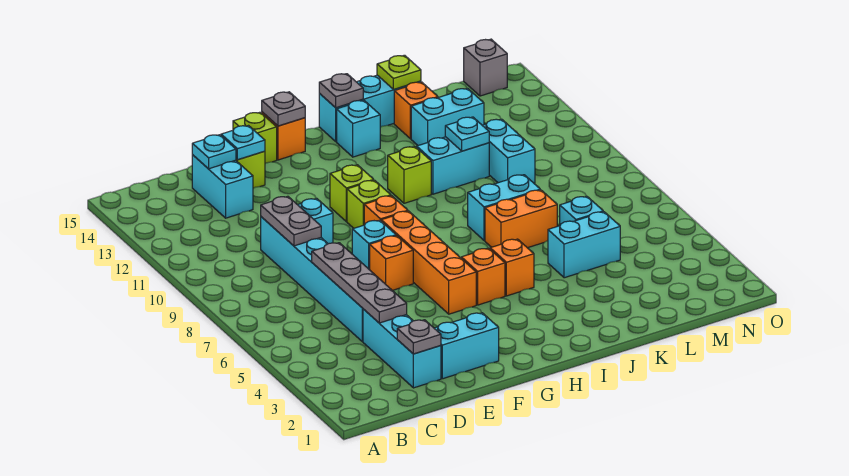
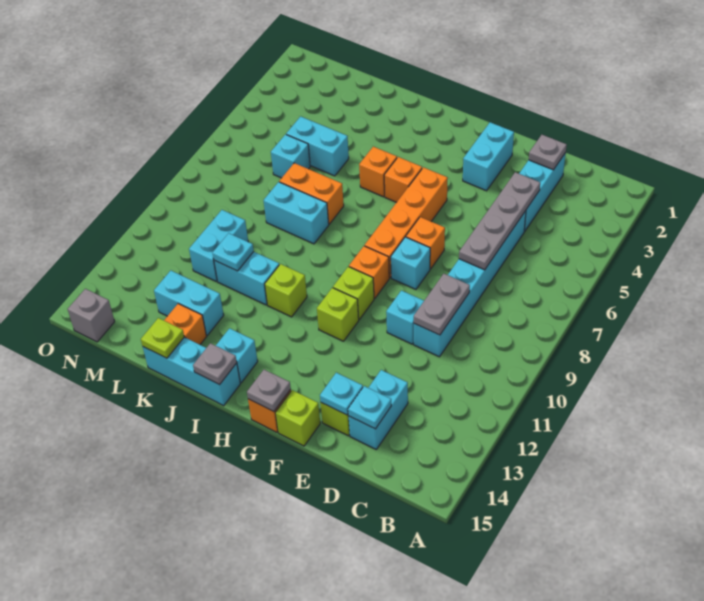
cyan 1x2 brick [434,313,499,379] -> cyan 1x2 brick turned to [463,122,514,191]

